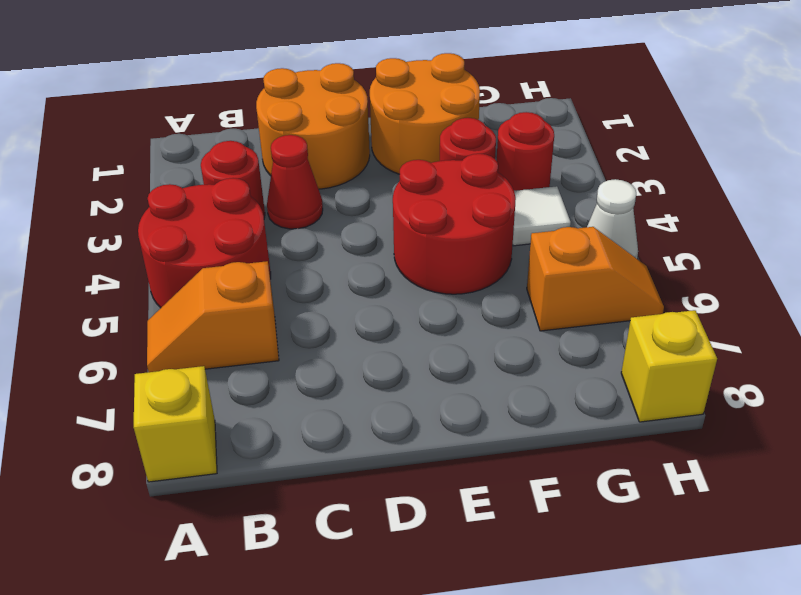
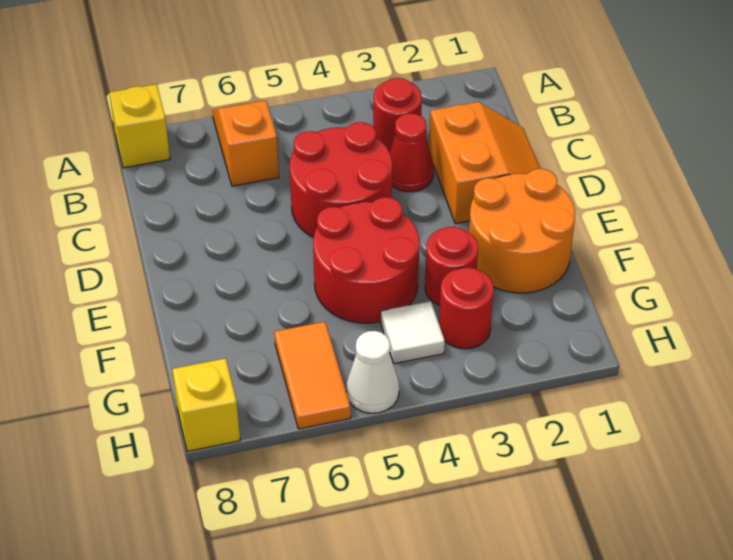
red 2x2 round brick [138,178,271,308] -> red 2x2 round brick moved to [290,122,392,237]
orange 2x2 round brick [256,63,370,189] -> orange 2x2 slope [429,102,540,224]
orange 1x2 slope [527,227,664,331] -> orange 1x2 tile [274,322,351,429]

